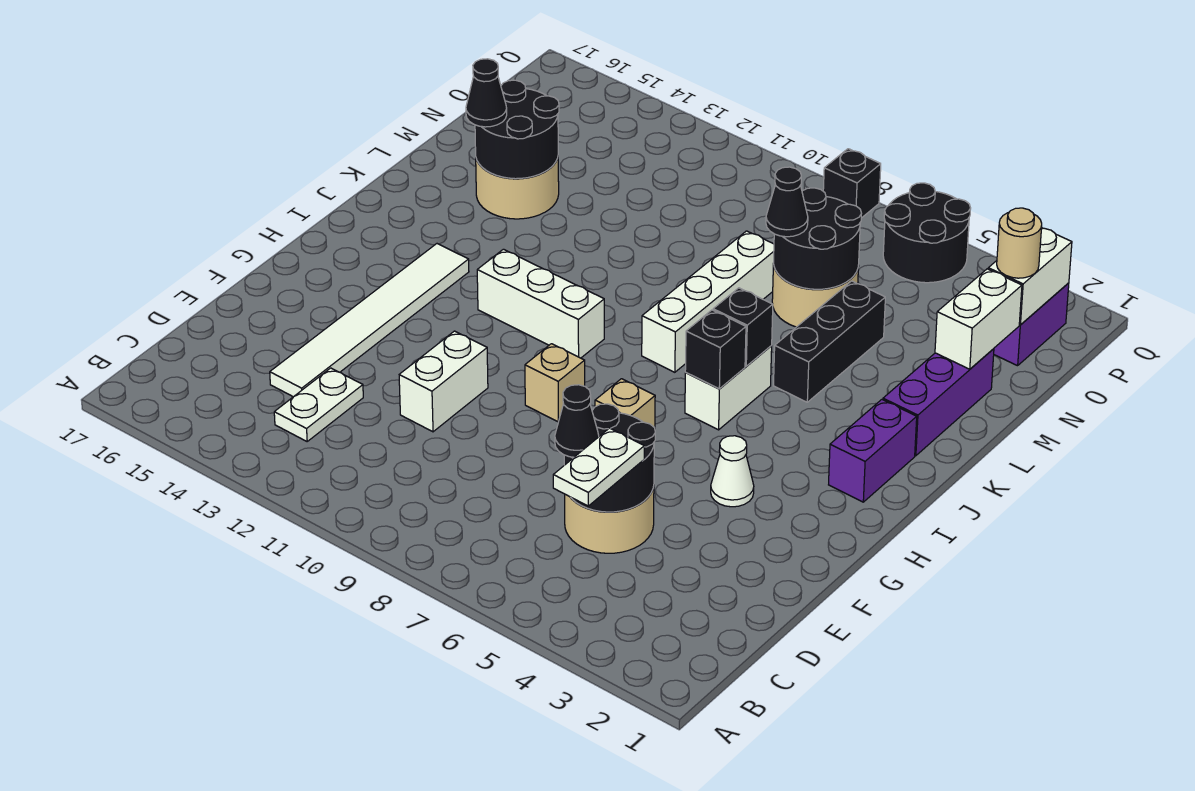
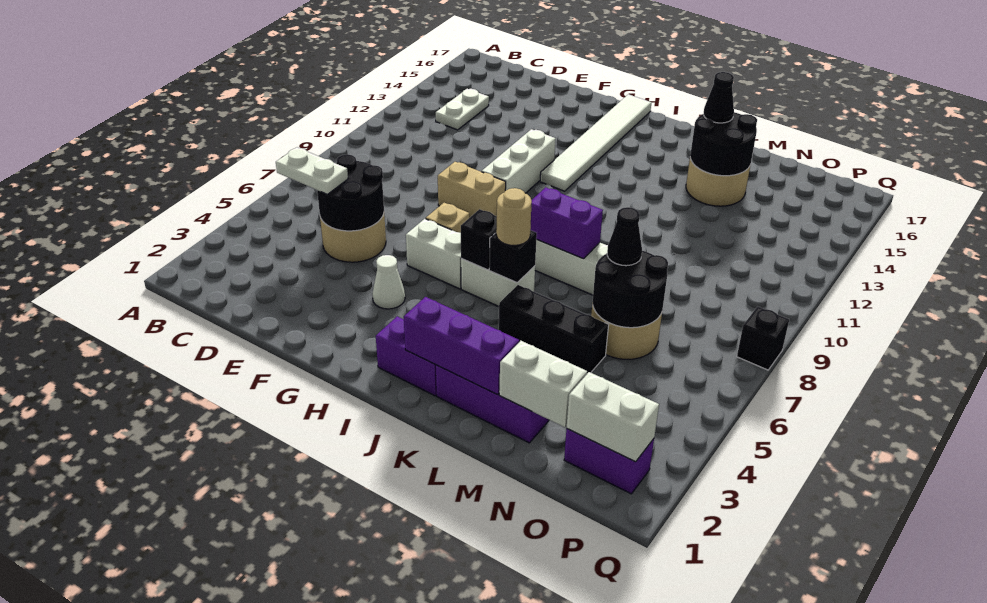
white 1x2 plate [274,368,363,441] -> white 1x2 plate turned to [436,89,489,130]
black 1x1 cone [555,385,599,457] -> none
white 1x6 tile [270,244,469,397] -> white 1x6 tile turned to [540,94,651,191]
white 1x2 brick [399,331,488,432] -> white 1x2 brick moved to [406,219,461,289]
tan 1x1 brick [525,344,585,422] -> tan 1x2 brick [438,162,506,218]
white 1x3 brick [477,249,604,358] -> white 1x3 brick moved to [482,129,556,193]
none -> purple 1x3 brick [404,297,519,395]
none -> purple 1x2 brick [530,187,603,259]
tan 1x1 round brick [997,208,1042,278] -> tan 1x1 round brick moved to [496,188,532,245]
black 2x2 round brick [883,183,971,283] -> none

